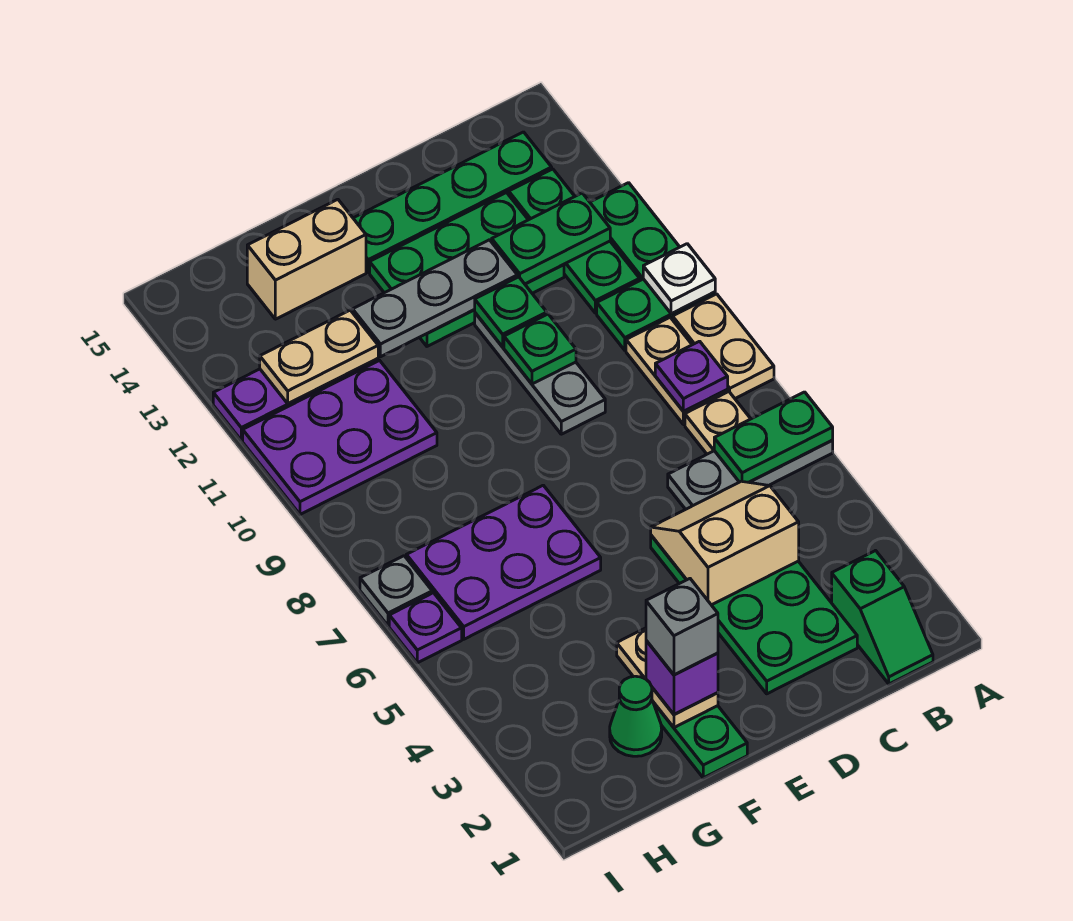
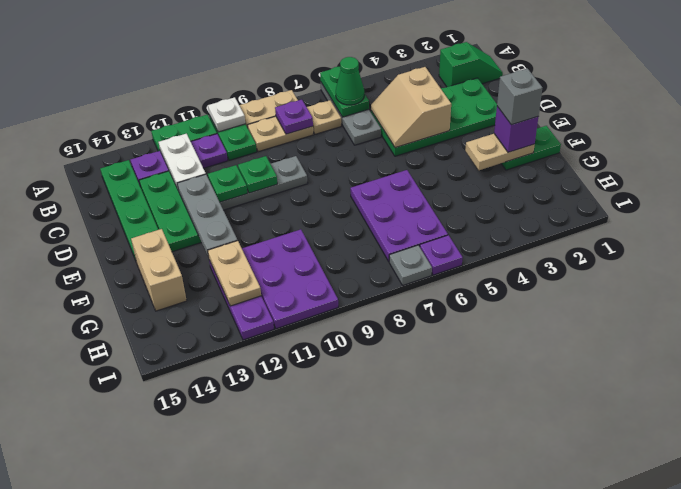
green 1x3 plate [509,169,640,313] -> purple 1x3 plate [131,134,228,185]
green 1x2 plate [492,193,610,284] -> white 1x2 plate [159,134,206,189]
green 1x1 cone [610,676,662,756] -> green 1x1 cone moved to [336,57,364,105]

